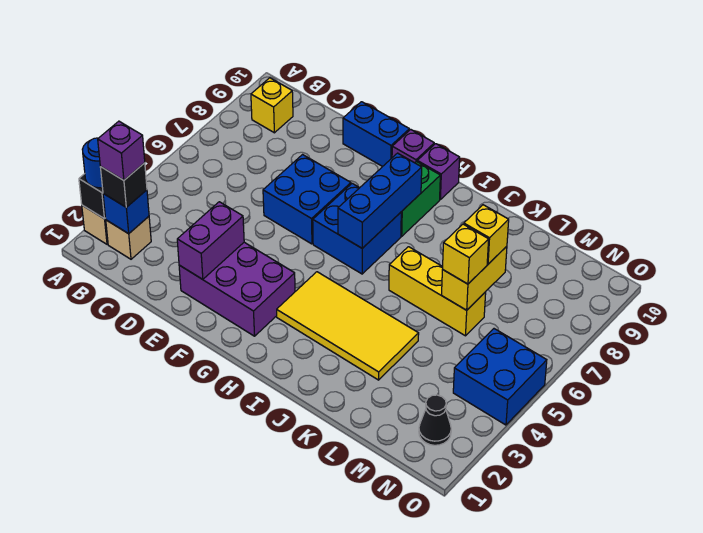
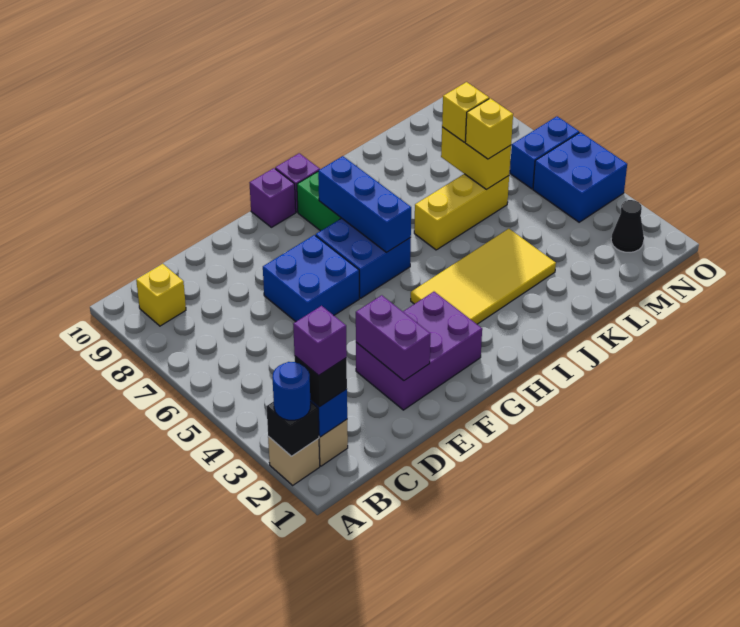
blue 1x2 brick [343,102,409,167] -> blue 1x2 brick moved to [510,117,579,189]

